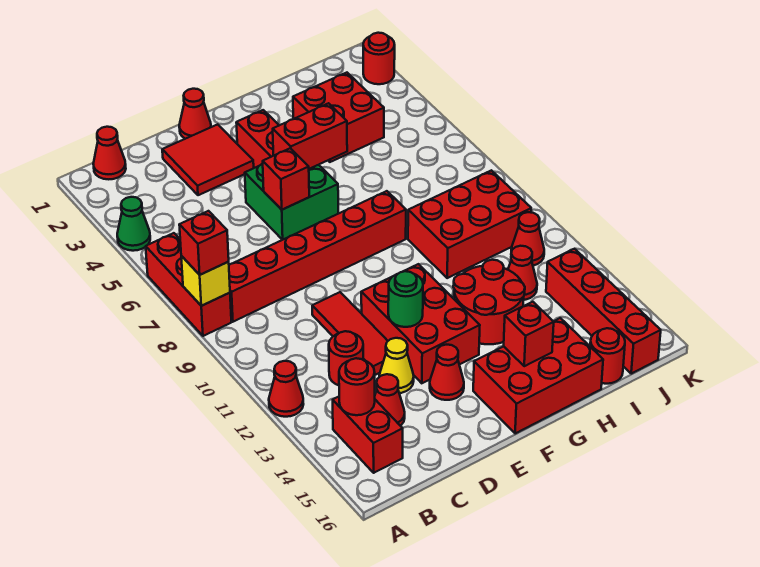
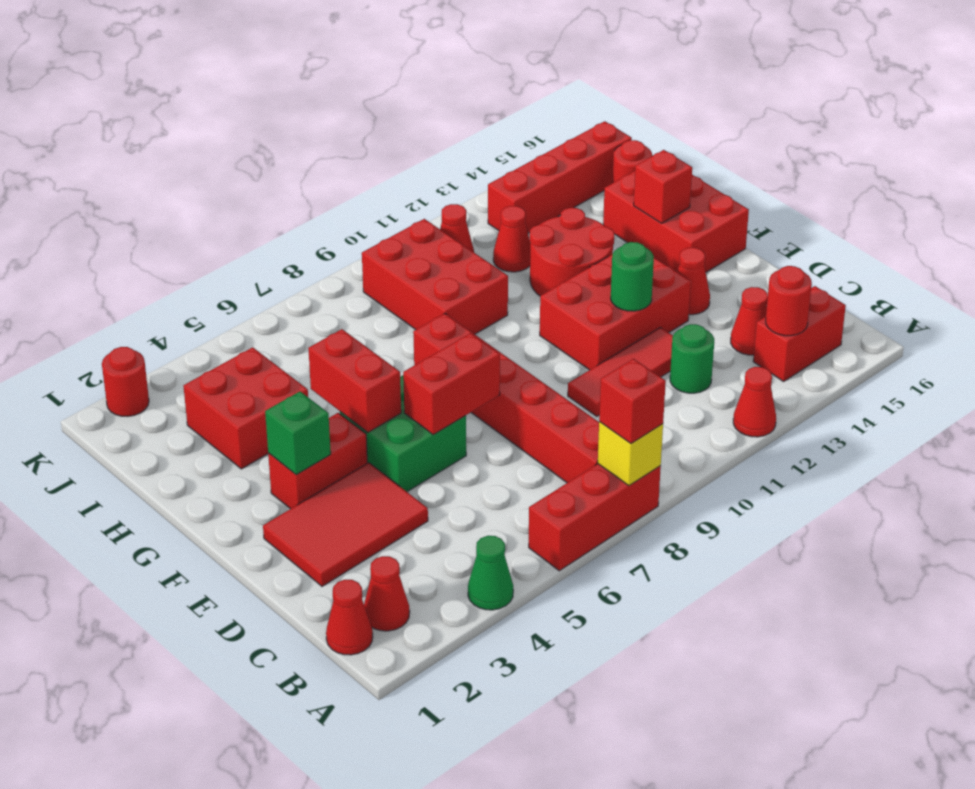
red 1x1 round brick [329,331,363,385] -> green 1x1 round brick [670,324,714,393]
red 2x2 tile [162,124,254,195] -> red 2x3 tile [263,463,428,586]
yellow 1x1 cone [379,338,414,393] -> none
red 1x1 cone [179,89,211,139] -> red 1x1 cone moved to [364,556,410,631]
red 1x1 brick [263,148,309,210] -> red 1x2 brick [403,333,500,435]
none -> green 1x1 brick [265,392,331,475]

